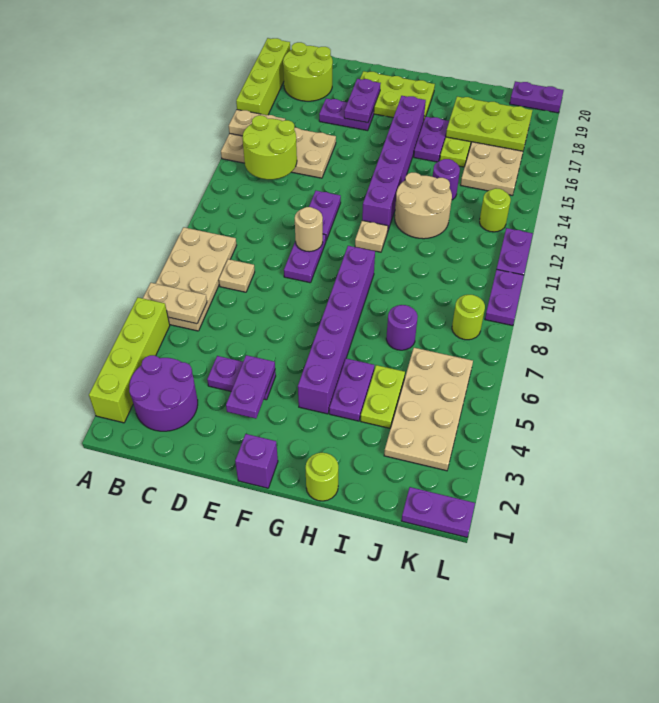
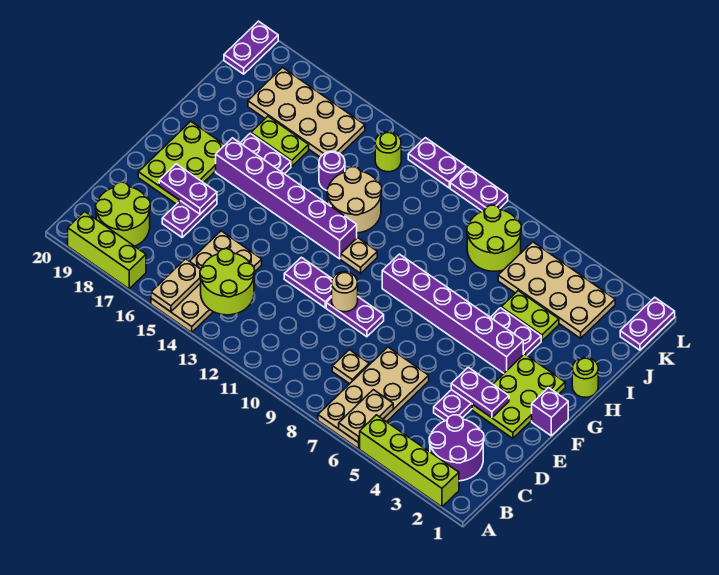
tan 2x4 plate [156,227,237,331] -> tan 2x4 plate turned to [318,347,429,449]
lime 1x4 brick [236,38,290,115] -> lime 1x3 brick [68,212,146,289]
purple 1x1 round brick [386,305,418,350] -> none
lime 2x3 plate [446,97,532,151] -> lime 2x3 plate moved to [472,354,565,438]
lime 1x1 round brick [452,295,485,340] -> lime 2x2 round brick [467,205,521,271]

